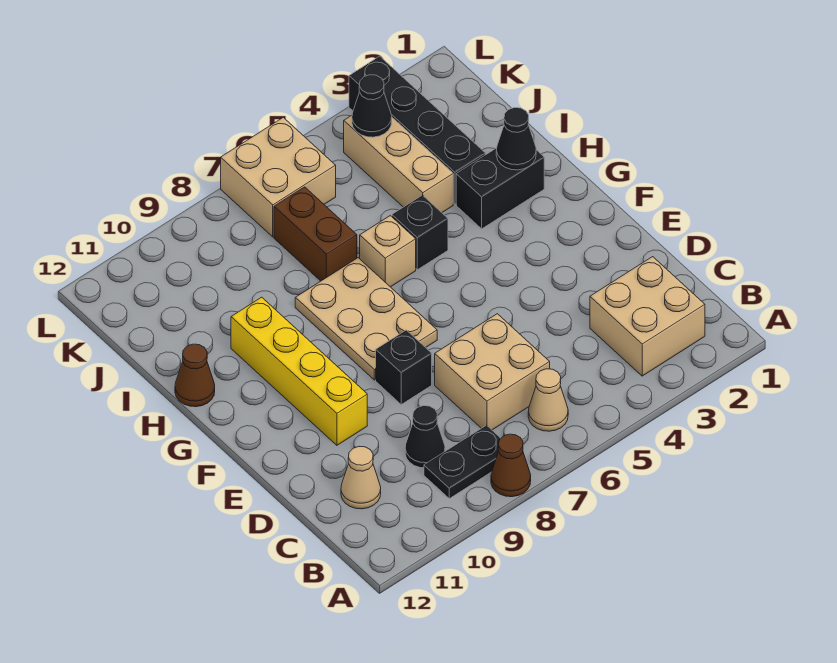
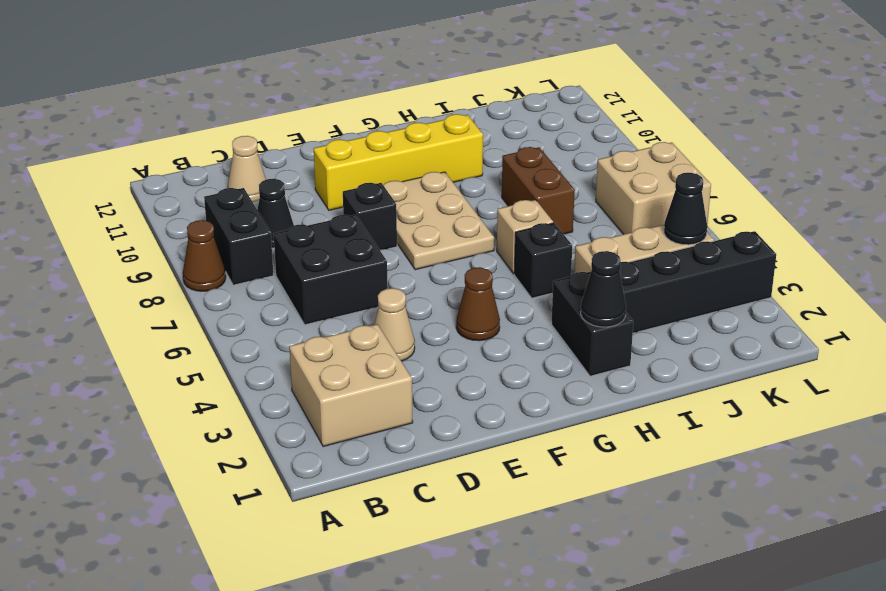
tan 1x1 cone [528,369,568,431] -> tan 1x1 cone moved to [374,288,415,361]
black 1x2 plate [424,425,501,498] -> black 1x2 brick [204,188,273,285]
tan 2x2 brick [435,314,550,430] -> black 2x2 brick [274,215,388,325]
tan 2x3 plate [295,258,437,380] -> tan 2x3 plate turned to [383,172,494,270]
brown 1x1 cone [175,344,215,407] -> brown 1x1 cone moved to [456,267,500,341]
brown 1x2 brick [274,187,357,281] -> brown 1x2 brick turned to [502,147,575,234]

